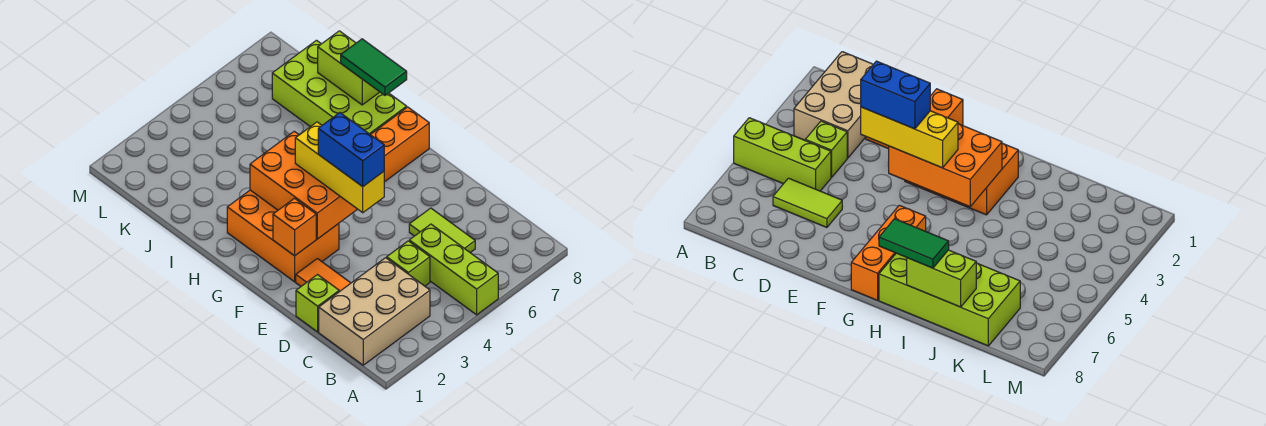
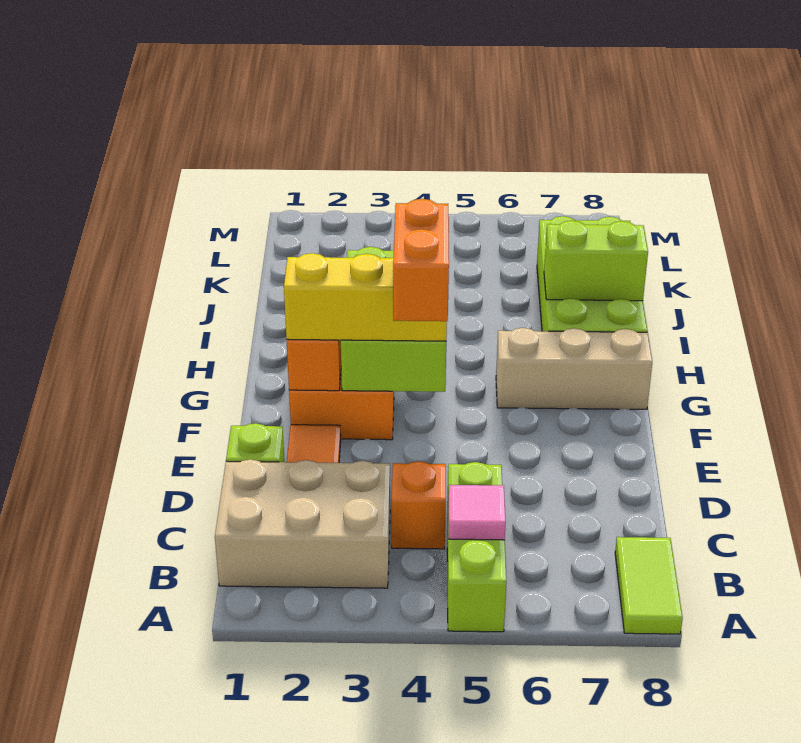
none -> pink 1x1 tile [449,485,506,540]
lime 1x1 brick [387,241,430,286] -> orange 1x1 brick [391,461,446,549]
lime 1x2 tile [409,208,475,253] -> lime 1x2 tile moved to [615,537,683,634]
yellow 1x3 brick [295,122,384,213] -> yellow 1x3 brick turned to [284,253,447,341]
blue 1x2 brick [318,113,384,187] -> orange 1x2 brick [393,199,449,321]
orange 2x3 brick [250,131,357,239] -> lime 2x3 brick [341,247,446,392]
orange 1x3 brick [371,107,429,182] -> tan 1x3 brick [496,328,652,409]
green 1x2 tile [341,39,407,95] -> none
lime 1x2 brick [318,31,379,105] -> lime 1x2 brick turned to [544,221,648,301]

